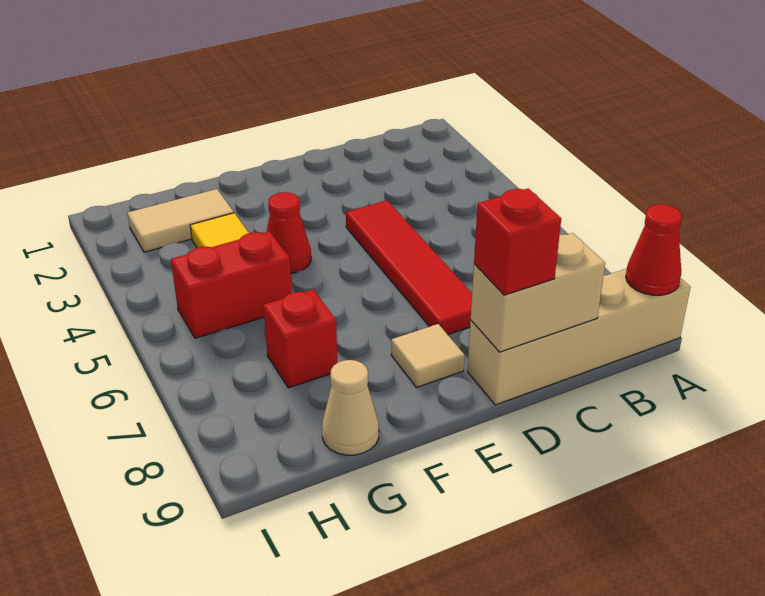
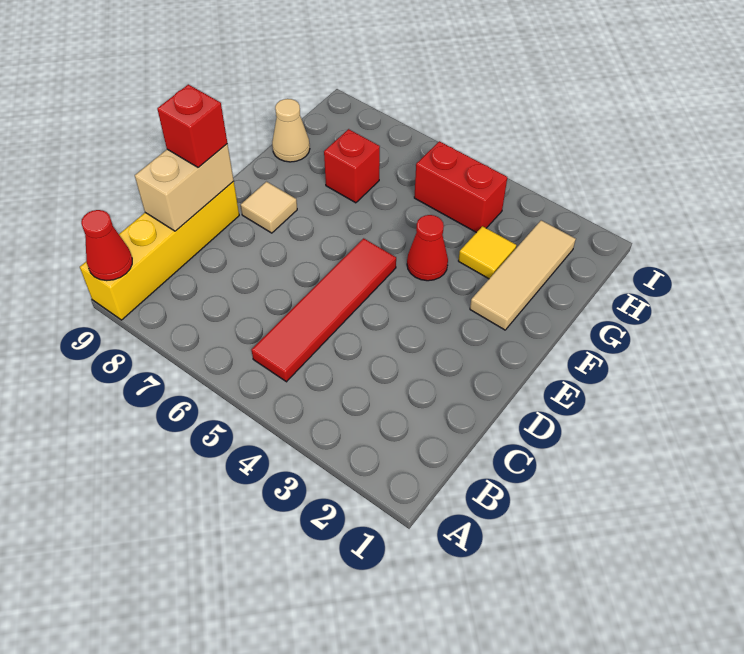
tan 1x4 brick [467,269,691,405] -> yellow 1x4 brick [80,181,239,320]
red 1x4 tile [346,200,472,335] -> red 1x4 tile turned to [251,238,396,382]
tan 1x2 tile [127,189,234,252] -> tan 1x3 tile [470,220,576,330]
red 1x2 brick [171,231,292,338] -> red 1x2 brick turned to [414,141,507,233]

